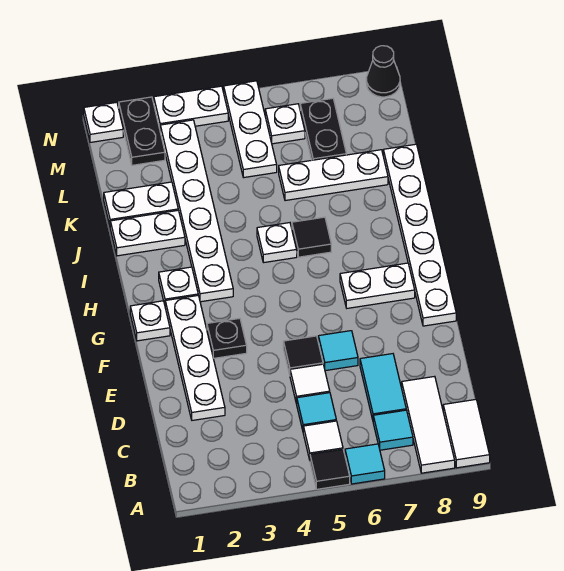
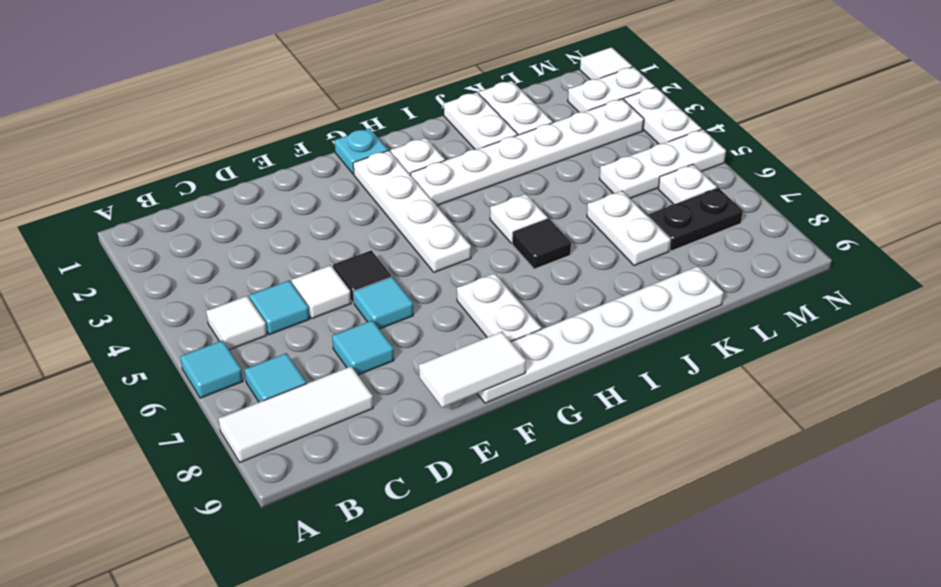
black 1x1 tile [310,449,350,489] -> none
white 1x2 tile [443,399,490,468] -> white 1x2 tile moved to [419,332,526,408]
cyan 1x2 tile [360,354,406,420] -> cyan 1x1 tile [332,320,394,375]
white 1x4 plate [165,295,225,420] -> white 1x4 plate turned to [353,151,471,272]
black 1x1 plate [207,318,247,358] -> none
white 1x1 plate [130,301,170,341] -> cyan 1x1 plate [334,128,388,174]
white 1x3 plate [279,150,388,201] -> white 1x2 plate [587,191,671,266]
black 1x2 plate [119,97,165,165] -> white 1x2 plate [568,67,655,112]
white 1x1 plate [84,102,123,142] -> white 1x1 tile [580,47,632,80]
black 1x1 cone [366,46,400,97] -> none

